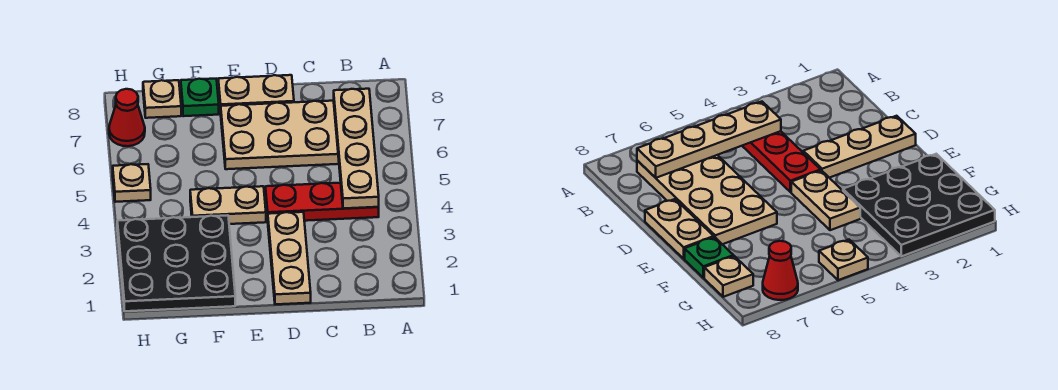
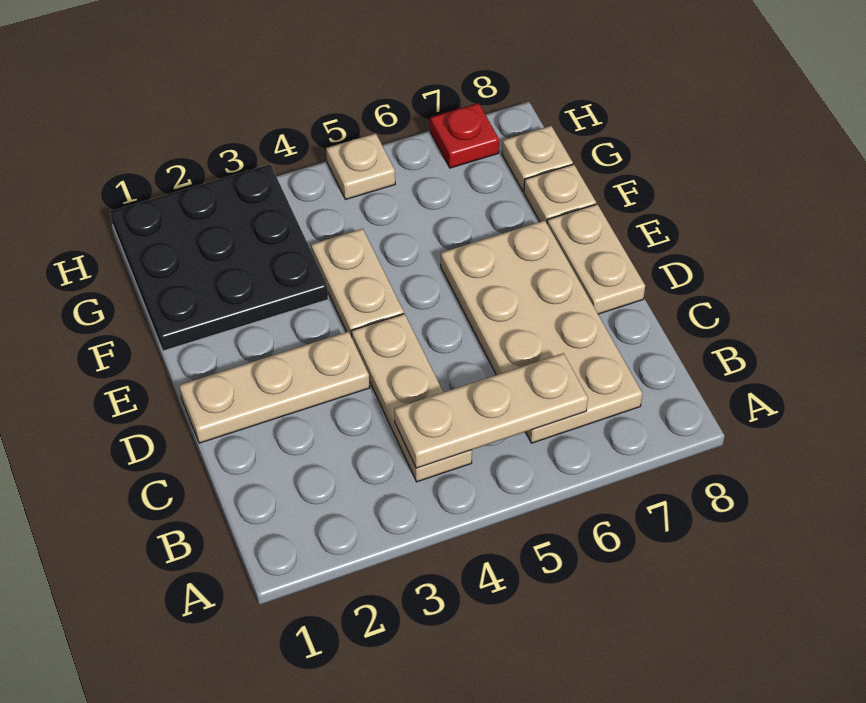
red 1x3 plate [265,183,379,221] -> tan 1x3 plate [352,314,472,482]
tan 1x4 plate [334,89,379,209] -> tan 1x3 plate [394,353,588,468]
green 1x1 plate [181,79,219,116] -> tan 1x1 plate [524,164,596,223]
red 1x1 cone [109,89,145,146] -> red 1x1 plate [430,103,499,168]

